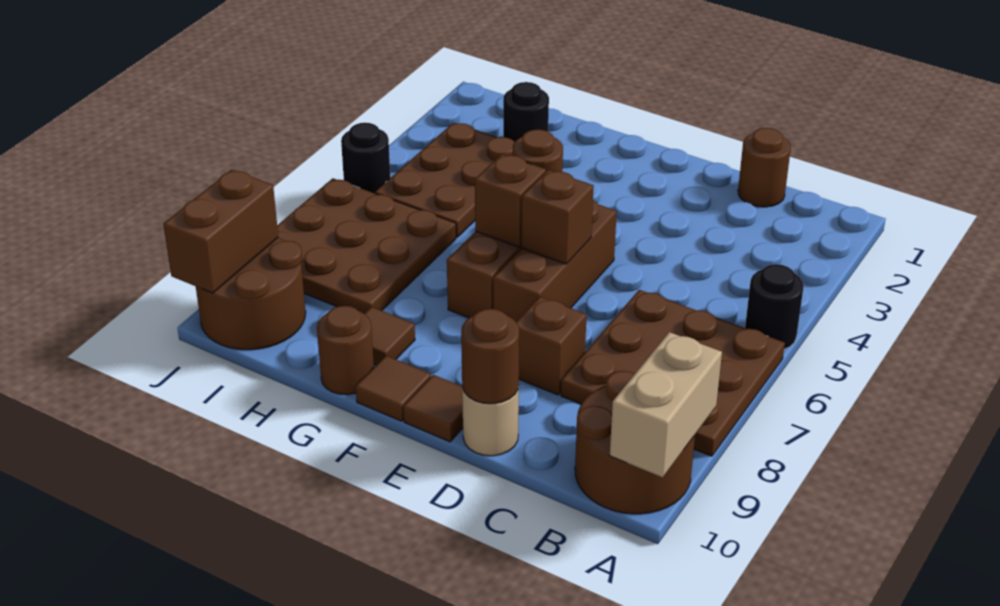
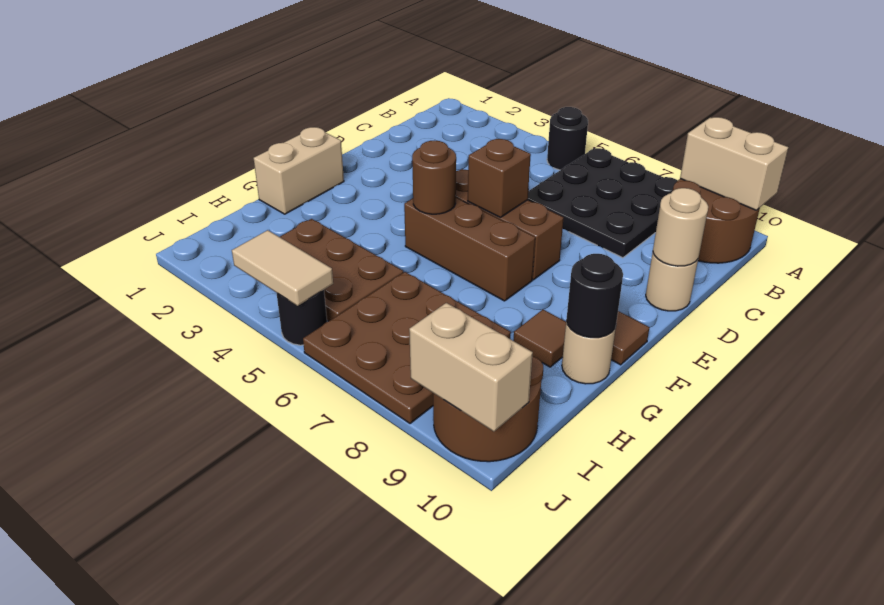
brown 3x3 plate [561,290,785,456] -> black 3x3 plate [528,148,678,258]
brown 1x1 round brick [738,128,791,207] -> none
brown 1x1 brick [516,297,587,395] -> none
brown 1x1 round brick [461,309,519,404] -> tan 1x1 round brick [653,188,708,266]
brown 1x1 tile [403,375,463,442] -> none
none -> tan 1x2 brick [254,127,344,214]
brown 1x1 brick [475,154,546,247] -> none
brown 1x1 round brick [317,306,374,395] -> tan 1x1 round brick [562,321,616,384]
black 1x1 round brick [503,82,549,142] -> black 1x1 round brick moved to [566,254,623,338]
none -> tan 1x2 tile [232,230,333,306]
brown 1x2 brick [163,170,278,293] -> tan 1x2 brick [409,303,533,432]

